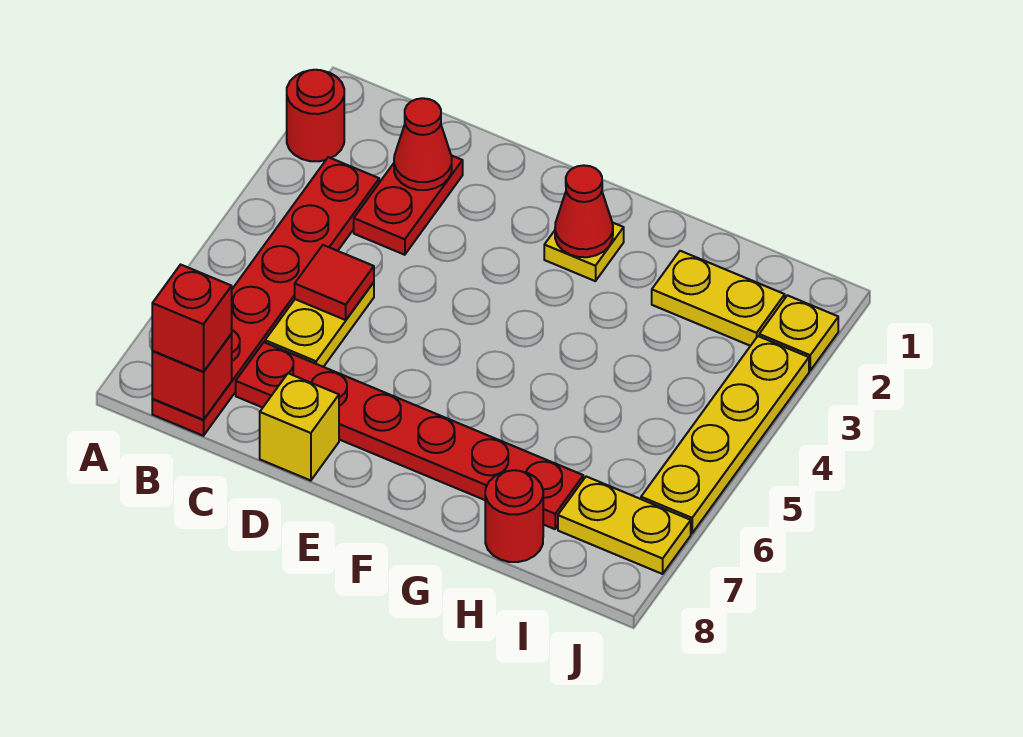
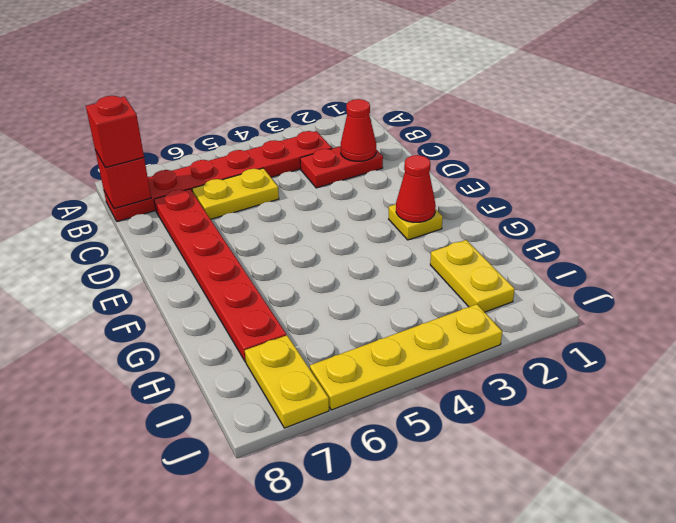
red 1x1 round brick [287,70,344,161] -> none
red 1x1 tile [295,245,374,320] -> none
yellow 1x1 brick [260,373,339,481] -> none
red 1x1 round brick [485,470,543,562] -> none
yellow 1x1 plate [759,295,838,370] -> none

